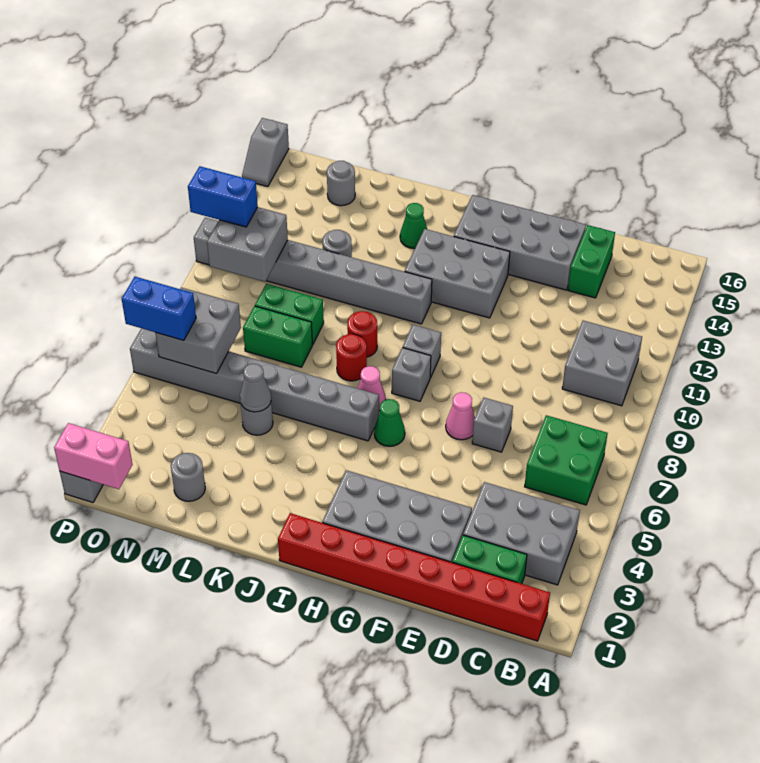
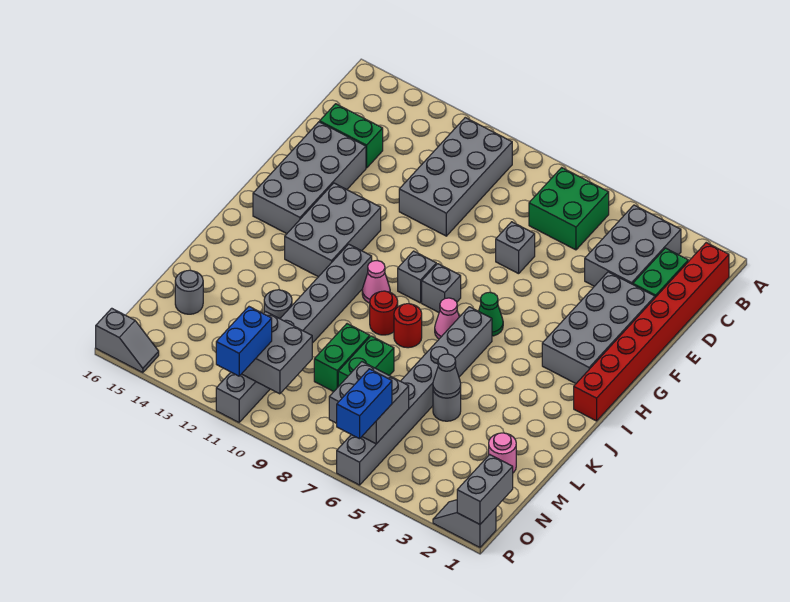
grey 2x2 brick [562,321,642,406] -> grey 2x4 brick [399,118,512,236]
pink 1x1 cone [446,392,475,440] -> pink 1x1 cone moved to [362,260,390,303]
green 1x1 cone [400,203,427,248] -> none
grey 1x1 round brick [171,453,205,501] -> pink 1x1 round brick [489,433,516,473]
pink 1x2 brick [54,423,133,489] -> grey 1x2 brick [457,455,513,524]

